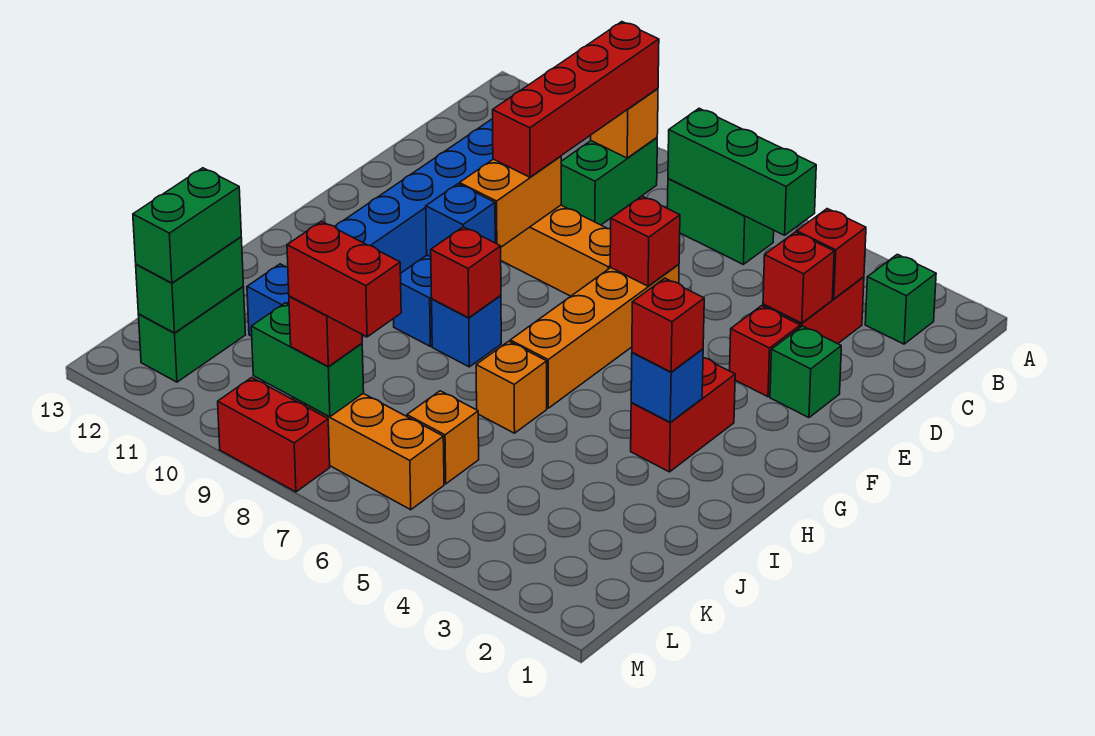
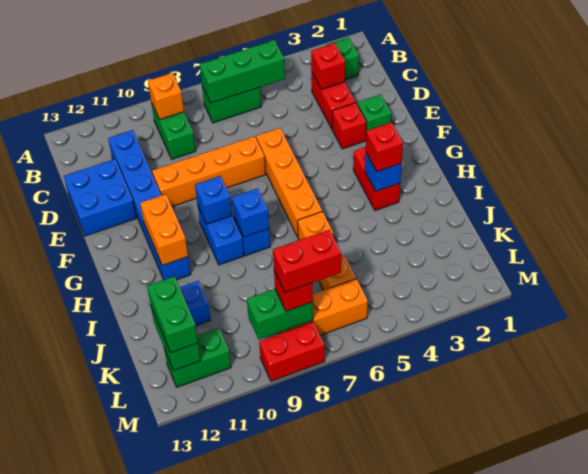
red 1x4 brick [493,22,659,177] -> none
red 1x1 brick [763,232,834,323] -> none
none -> blue 2x2 brick [64,159,136,236]
red 1x1 brick [610,196,680,286] -> none
orange 1x2 brick [460,156,561,247] -> orange 1x2 brick moved to [140,194,188,265]
red 1x1 brick [431,227,501,318] -> blue 1x1 brick [232,188,269,237]
green 1x2 brick [138,287,246,382] -> green 1x2 brick turned to [164,328,231,387]

